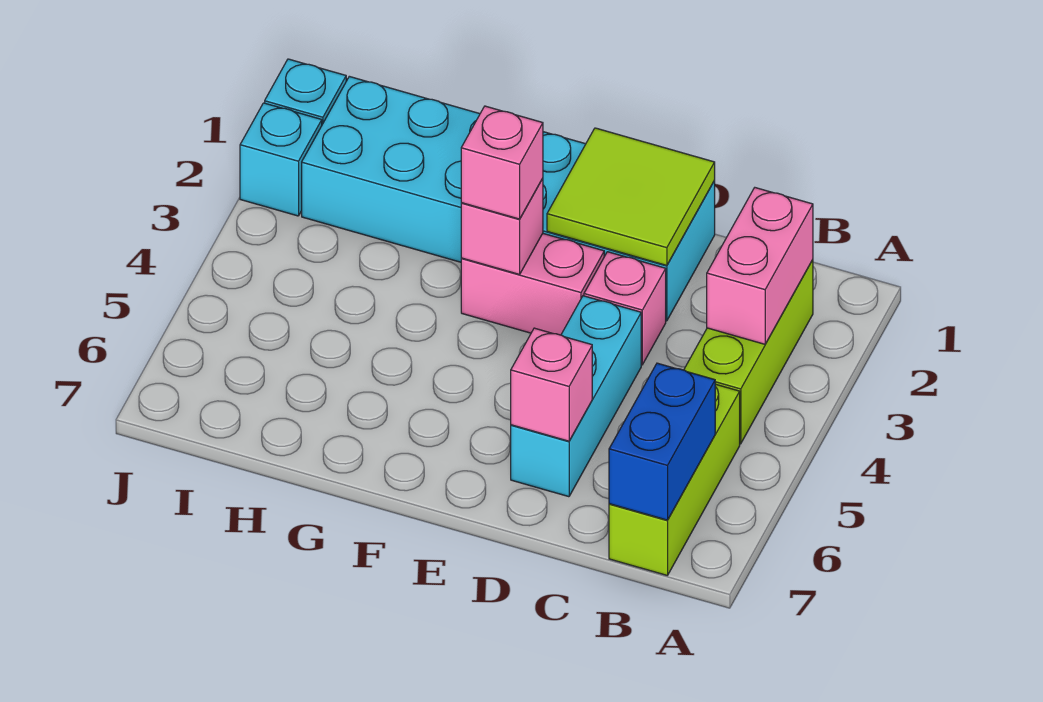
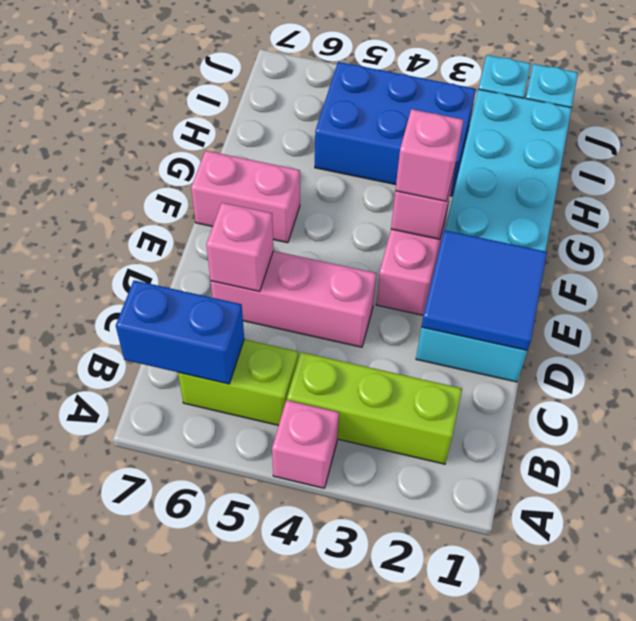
pink 1x2 brick [707,188,813,344] -> pink 1x2 brick moved to [191,151,300,243]
lime 1x3 brick [609,384,740,576] -> lime 1x2 brick [178,339,298,425]
lime 2x2 tile [547,128,715,266] -> blue 2x2 tile [422,230,547,351]
pink 1x1 brick [584,252,666,365] -> pink 1x1 brick moved to [272,400,339,488]
cyan 1x3 brick [511,296,641,497] -> pink 1x3 brick [211,251,377,347]
none -> blue 2x3 brick [315,62,476,196]

